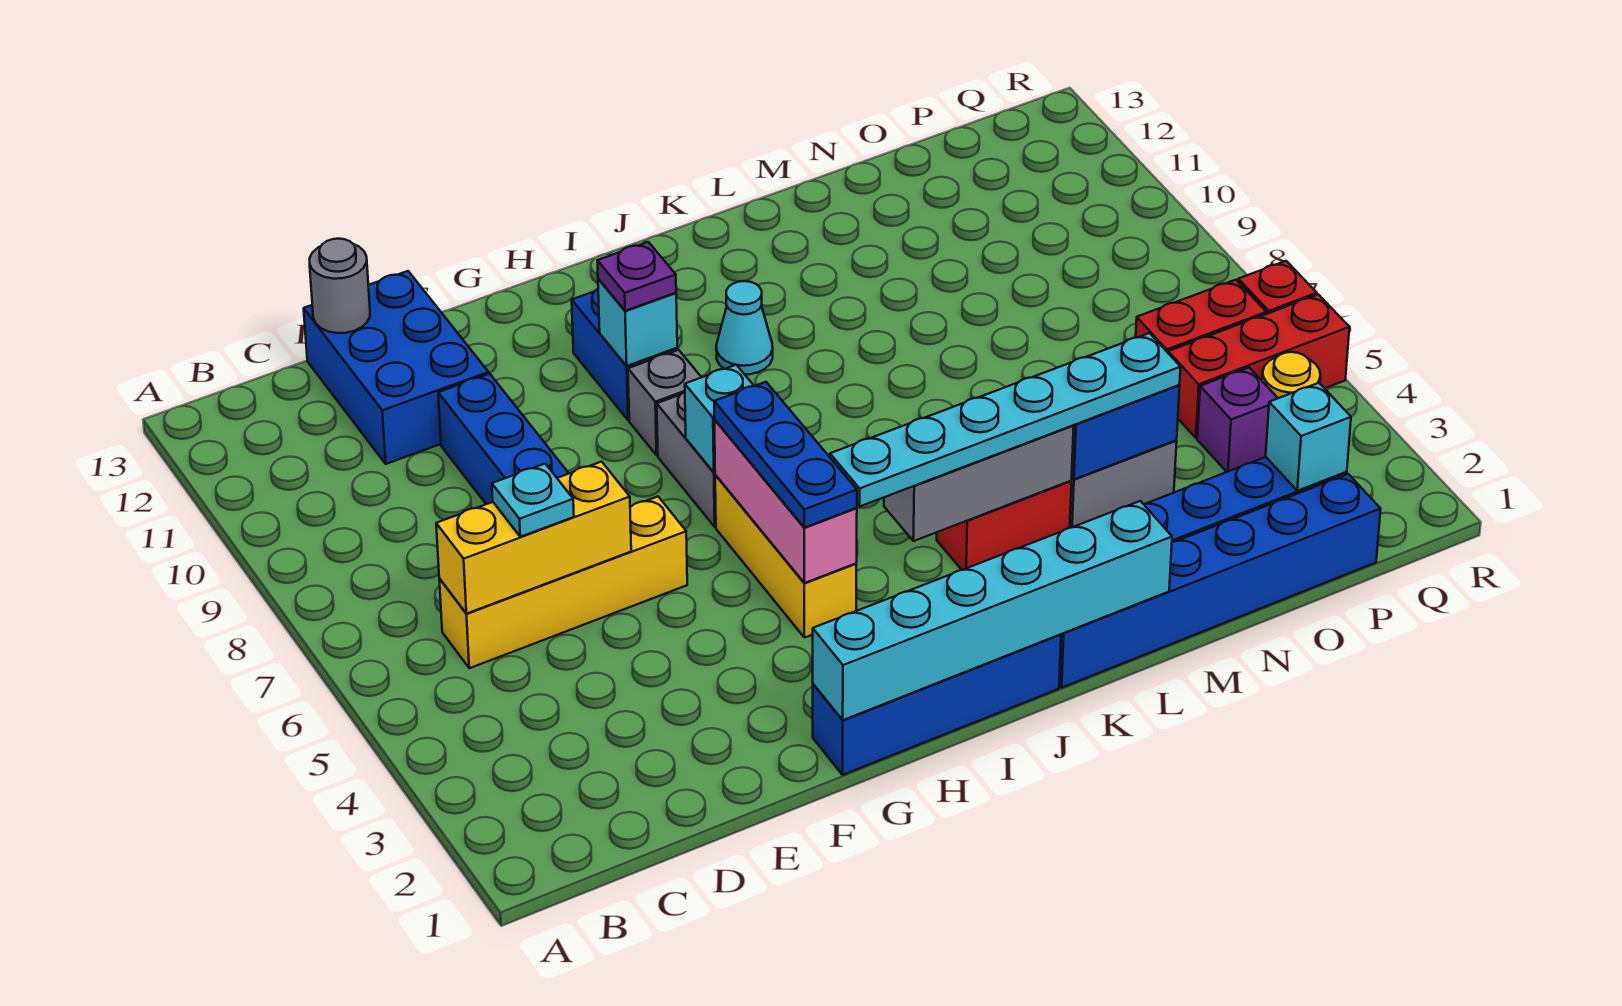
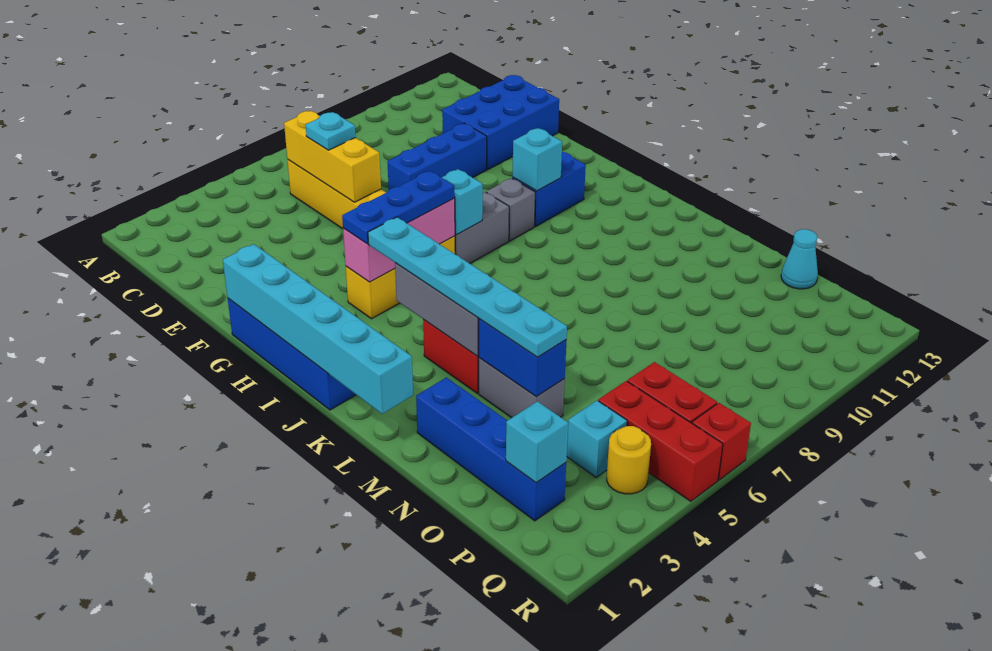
grey 1x1 round brick [310,239,370,333] -> none
purple 1x1 plate [597,242,676,311] -> none
cyan 1x1 cone [716,281,773,374] -> cyan 1x1 cone moved to [781,229,818,289]
blue 1x6 brick [1059,474,1381,687] -> none
purple 1x1 brick [1197,368,1278,472] -> cyan 1x1 brick [567,401,627,477]

